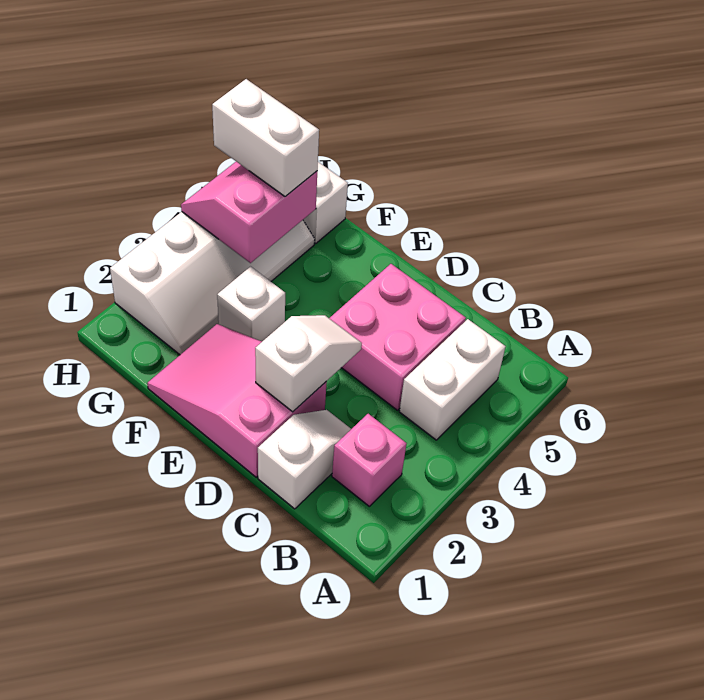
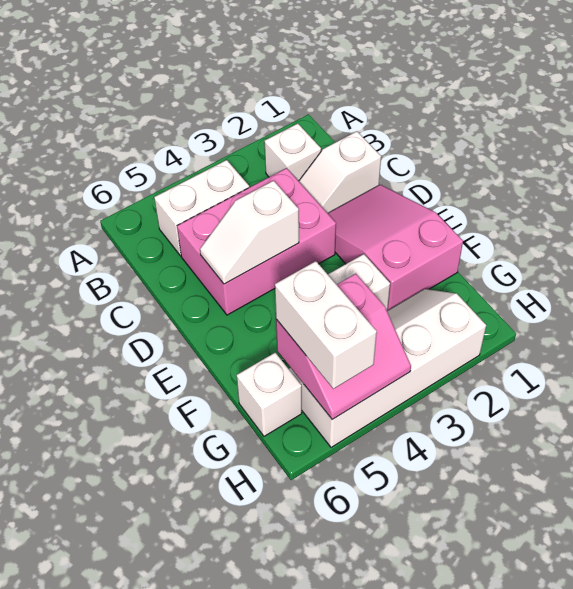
pink 1x1 brick [332,414,406,506] -> white 1x1 brick [265,124,321,181]
pink 2x2 brick [329,264,466,410] -> pink 2x3 brick [177,168,336,315]
pink 2x3 slope [147,324,327,477] -> pink 2x3 slope turned to [328,185,463,310]
white 1x2 slope [255,315,362,412] -> white 1x2 slope moved to [200,181,299,284]

